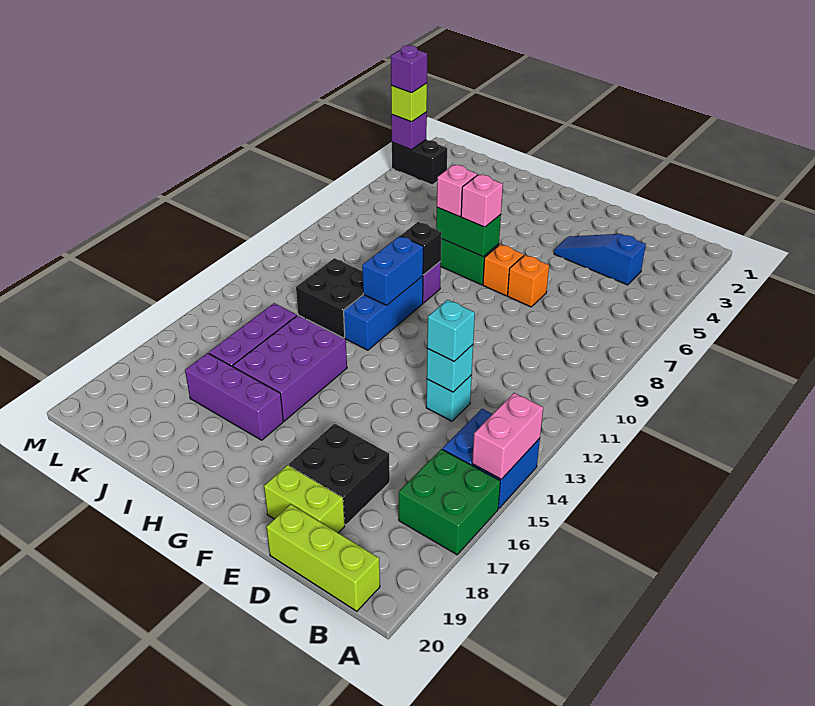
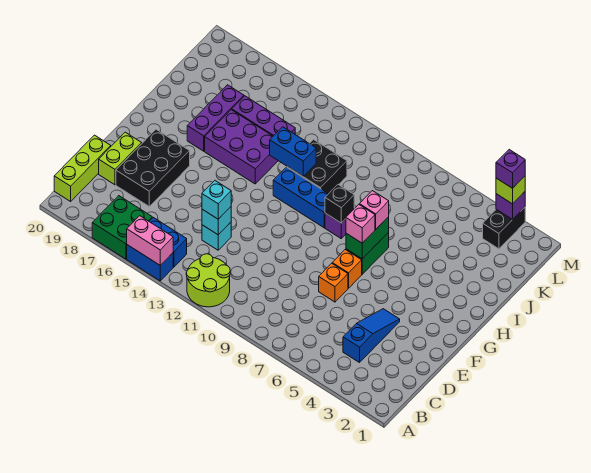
none -> lime 2x2 round brick [186,254,230,307]
black 2x2 brick [289,423,390,525] -> black 2x3 brick [116,130,190,206]
blue 1x2 brick [362,236,423,305] -> blue 1x2 brick moved to [270,127,316,177]

